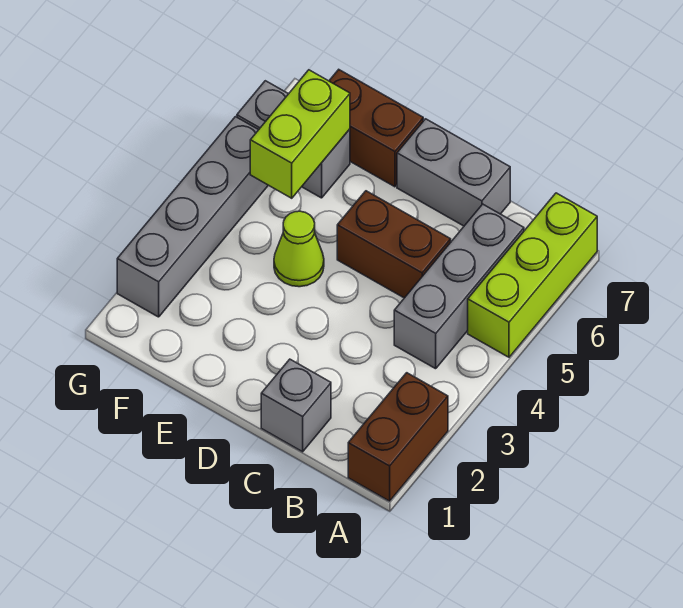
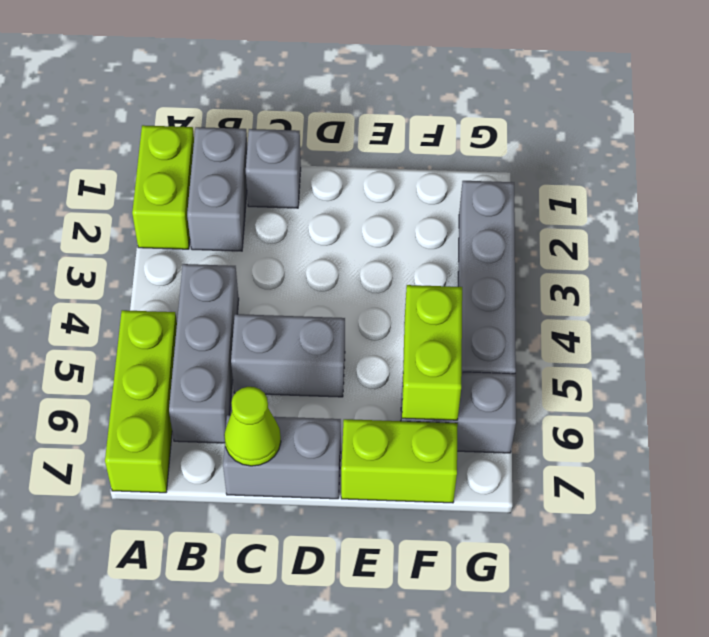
brown 1x2 brick [348,373,448,501] -> lime 1x2 brick [132,125,194,249]
none -> grey 1x2 brick [187,127,247,251]
brown 1x2 brick [337,191,451,298] -> grey 1x2 brick [231,314,345,397]
lime 1x1 cone [274,211,324,287] -> lime 1x1 cone moved to [224,387,281,466]
brown 1x2 brick [329,70,423,187] -> lime 1x2 brick [341,419,458,503]

